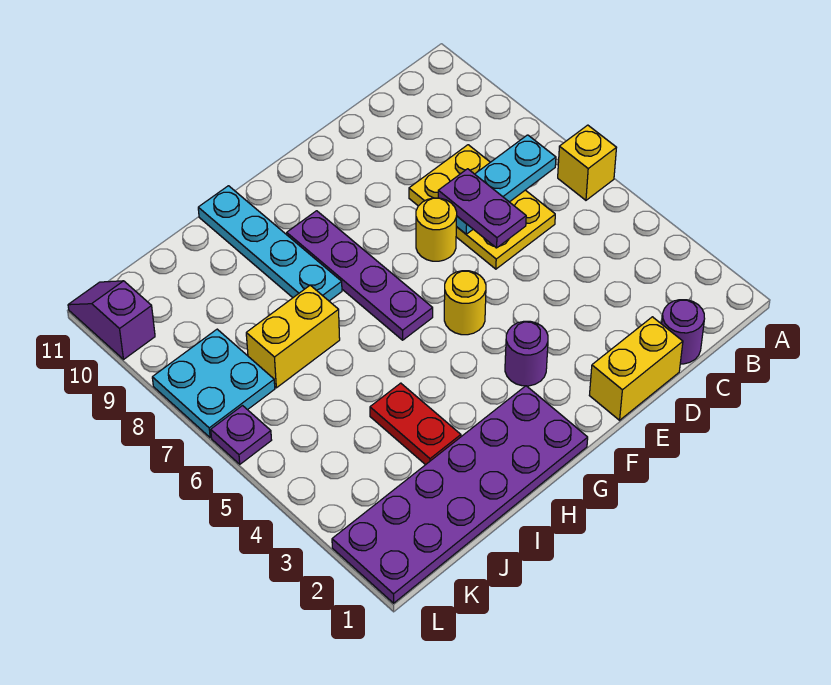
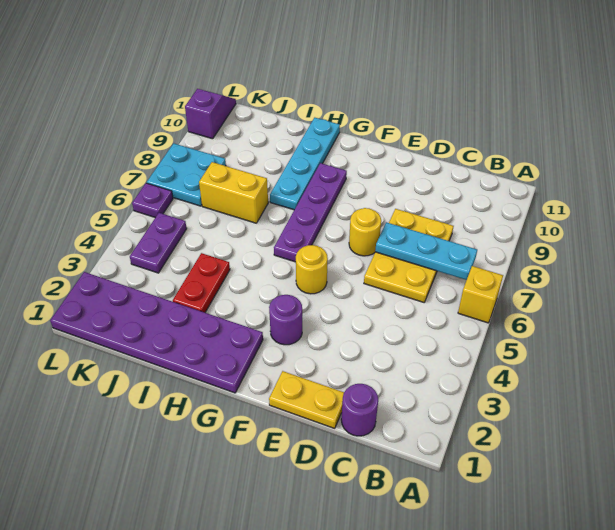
yellow 1x2 brick [589,317,683,420] -> yellow 1x2 plate [269,371,344,428]
purple 1x2 plate [438,169,526,248] -> purple 1x2 plate moved to [130,213,187,273]

